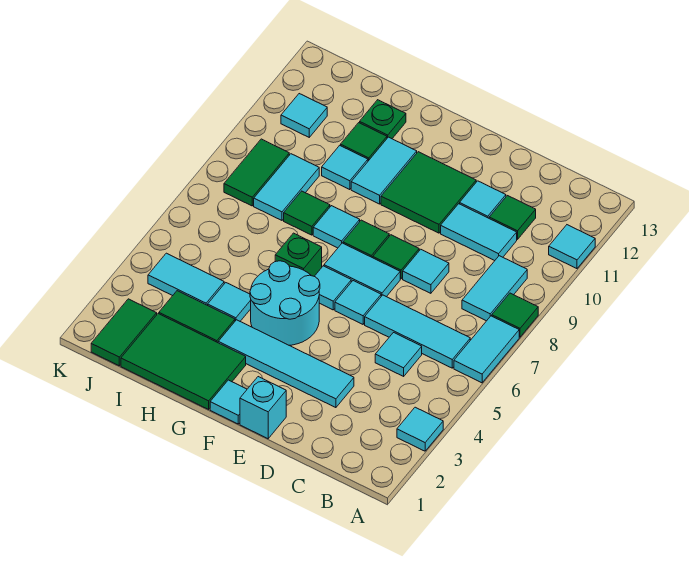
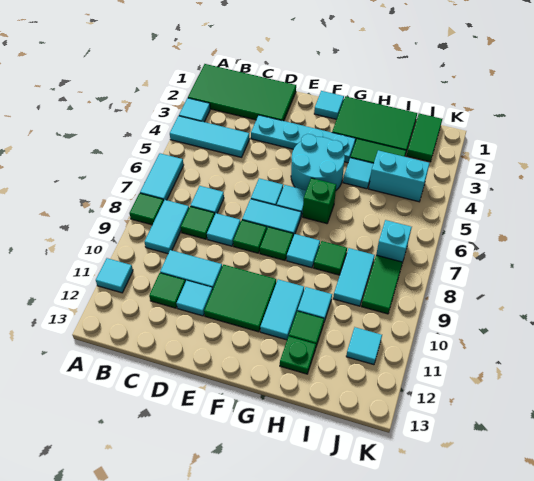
none -> green 2x4 tile [188,64,296,121]
cyan 1x3 tile [365,295,470,368] -> cyan 1x3 tile moved to [170,116,250,157]
cyan 1x1 tile [375,333,422,376] -> cyan 1x1 tile moved to [191,186,224,214]
none -> green 1x1 tile [181,206,215,239]
cyan 1x4 tile [218,320,354,408] -> cyan 1x4 plate [251,115,356,163]
cyan 1x1 brick [240,377,286,439] -> cyan 1x1 brick moved to [376,220,412,262]
cyan 1x2 tile [148,253,224,305] -> cyan 1x2 brick [369,150,430,202]

